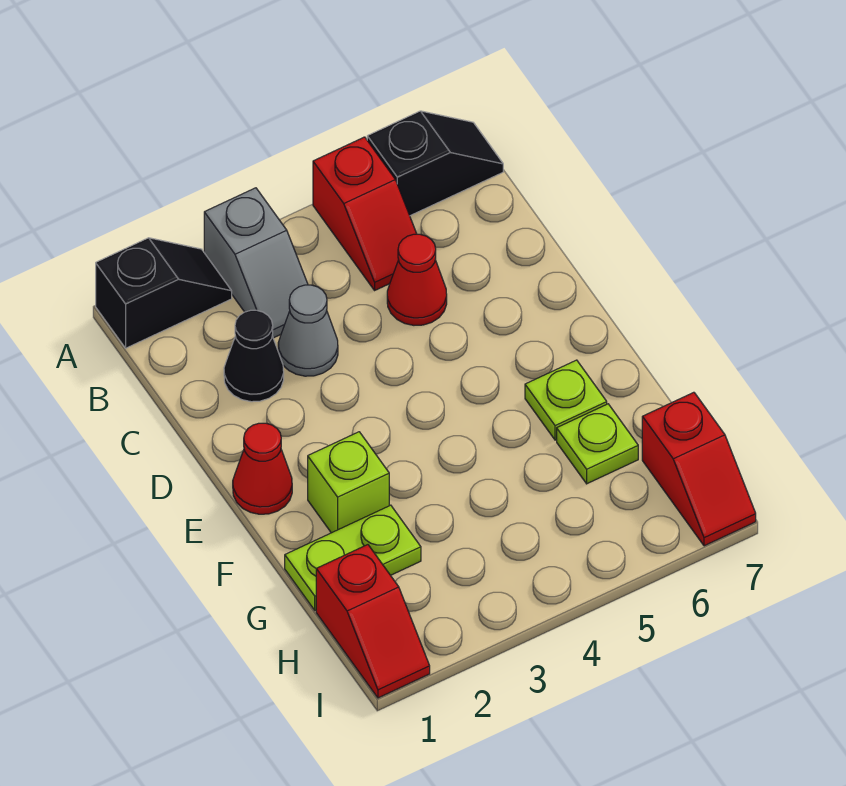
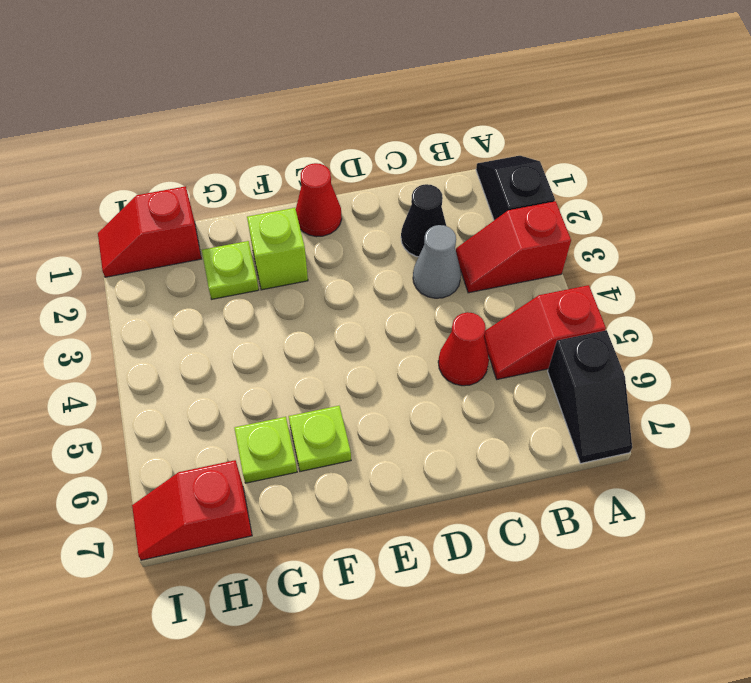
black 1x2 slope [96,238,232,348] -> black 1x2 slope turned to [476,156,555,220]
grey 1x2 slope [204,188,308,338] -> red 1x2 slope [456,201,571,293]
lime 1x2 plate [285,505,421,610] -> lime 1x1 plate [202,241,259,299]

